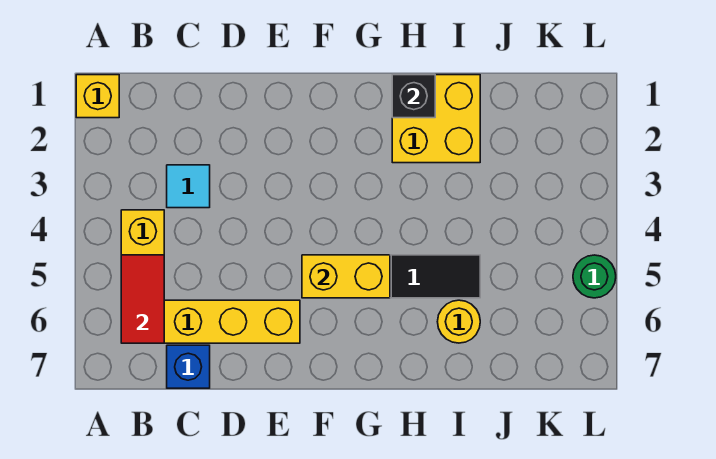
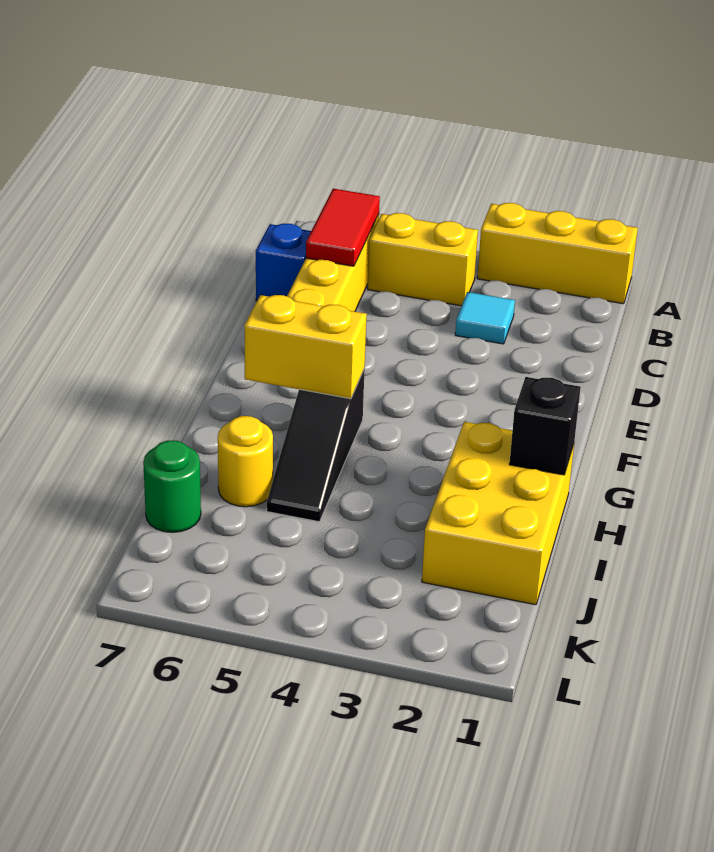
yellow 1x1 brick [76,75,119,118] -> yellow 1x3 brick [477,203,638,304]
red 1x2 tile [121,255,164,343] -> red 1x2 tile turned to [306,189,380,266]
yellow 1x2 brick [302,255,390,298] -> yellow 1x2 brick turned to [244,295,367,399]
yellow 2x2 brick [392,75,480,163] -> yellow 2x3 brick [422,422,574,605]
green 1x1 round brick [573,255,616,298] -> green 1x1 round brick moved to [143,441,201,532]

